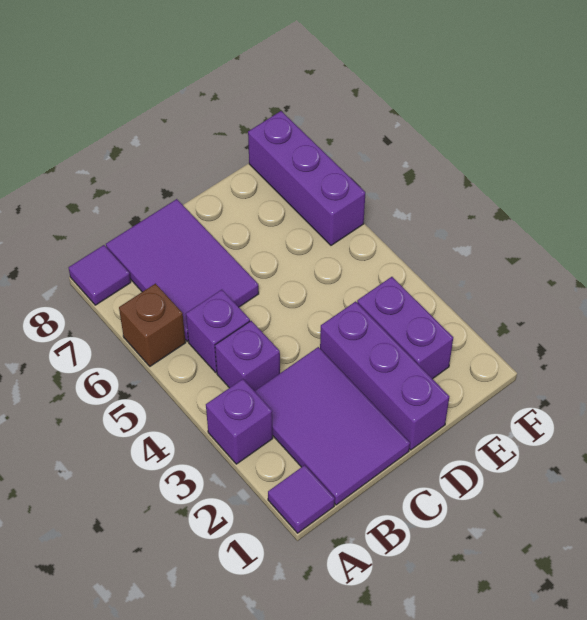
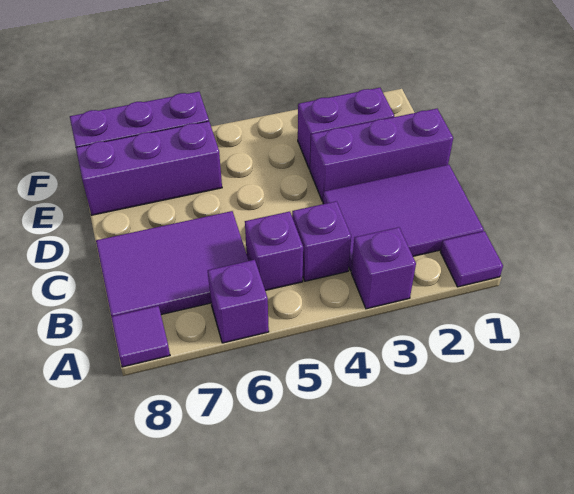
brown 1x1 brick [119,284,186,366] -> purple 1x1 brick [208,260,269,343]
none -> purple 1x3 brick [76,121,222,215]

